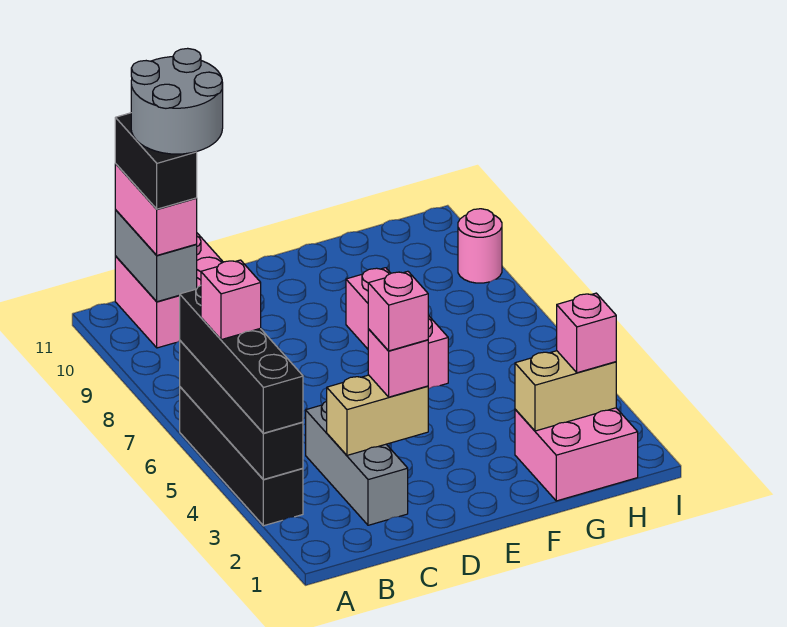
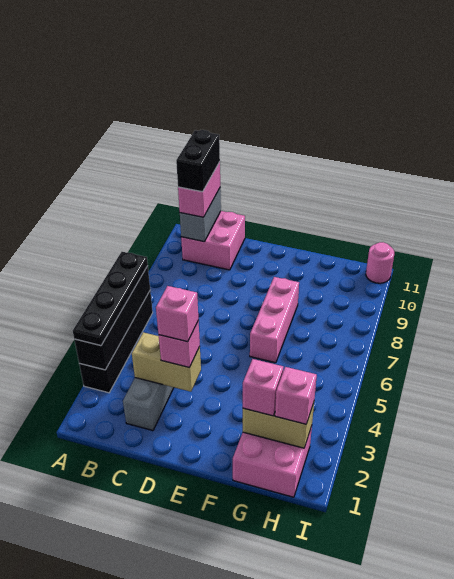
black 1x4 brick [180,286,303,433] -> black 1x4 plate [73,252,148,346]
pink 1x1 brick [201,260,261,340] -> pink 1x1 brick moved to [243,359,283,416]
grey 2x2 round brick [131,48,223,154] -> none
pink 1x1 round brick [458,209,502,283] -> pink 1x1 round brick moved to [366,242,394,283]

